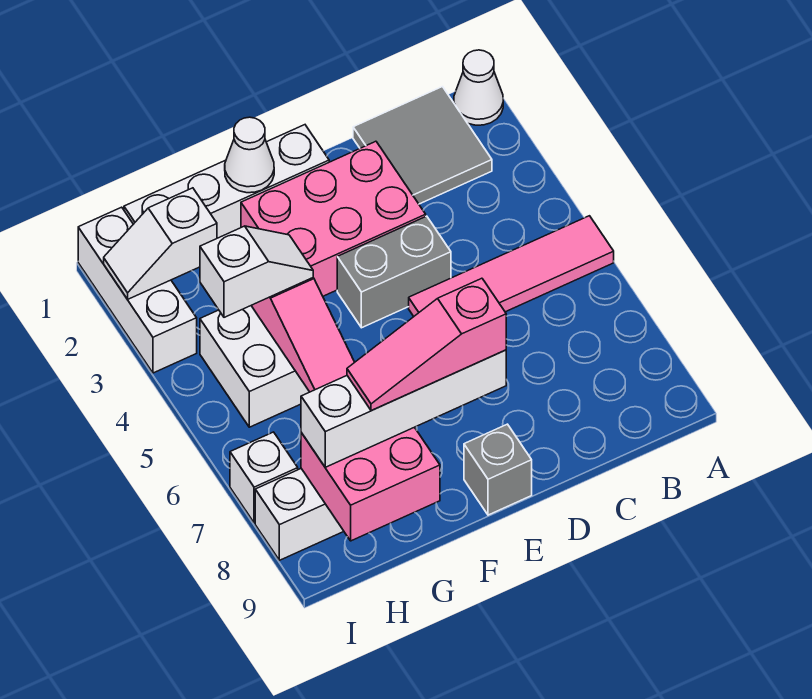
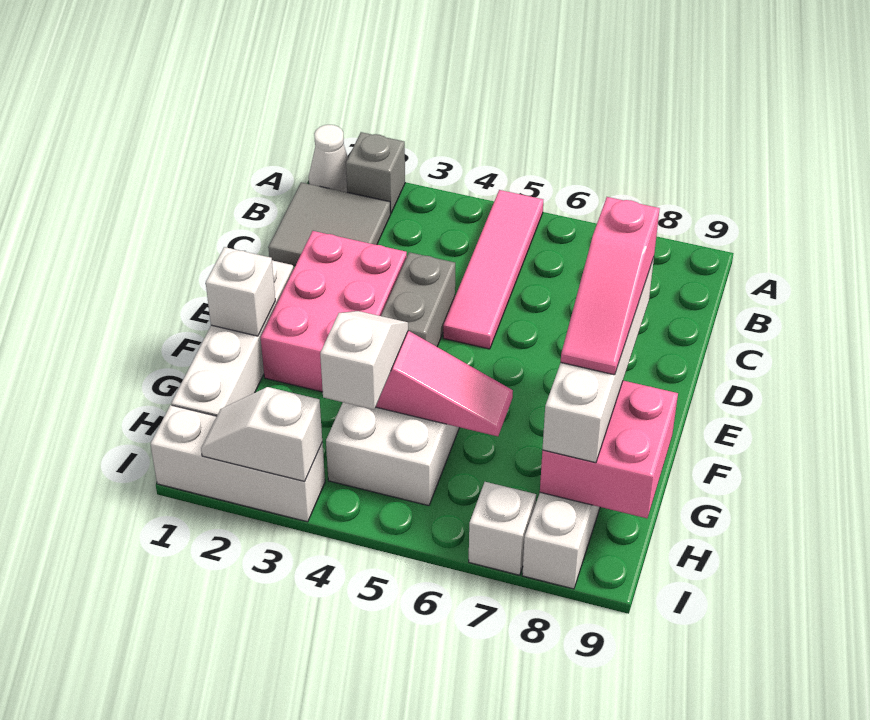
grey 1x1 brick [464,424,532,515] -> grey 1x1 brick moved to [346,132,405,213]
white 1x1 cone [225,117,274,193] -> white 1x1 brick [206,247,275,336]
white 1x2 slope [104,188,217,299] -> white 1x2 slope turned to [201,387,322,481]

